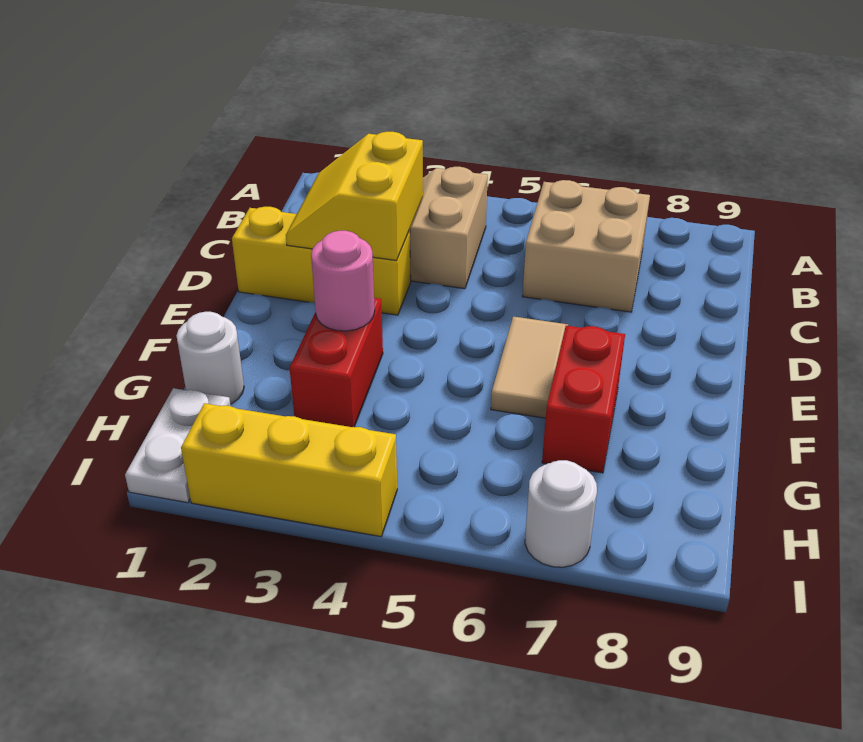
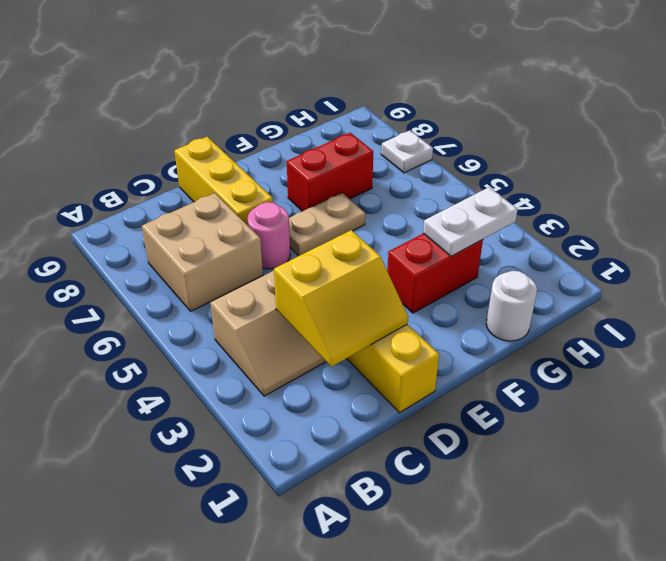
tan 1x2 tile [491,316,568,418] -> tan 1x2 plate [289,193,365,256]
pink 1x1 round brick [311,231,375,331] -> pink 1x1 round brick moved to [247,202,290,269]
white 1x2 plate [125,388,231,503] -> white 1x2 plate moved to [423,187,518,256]
yellow 1x3 brick [181,403,397,537] -> yellow 1x3 brick moved to [174,137,273,225]
white 1x1 round brick [525,460,597,567] -> white 1x1 plate [381,130,433,173]

